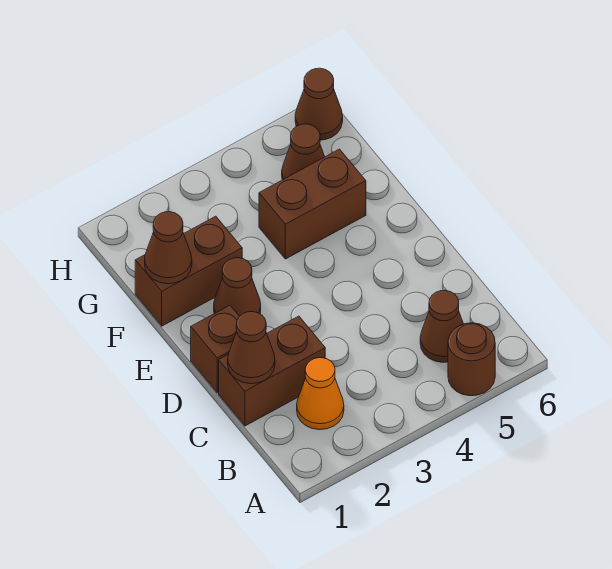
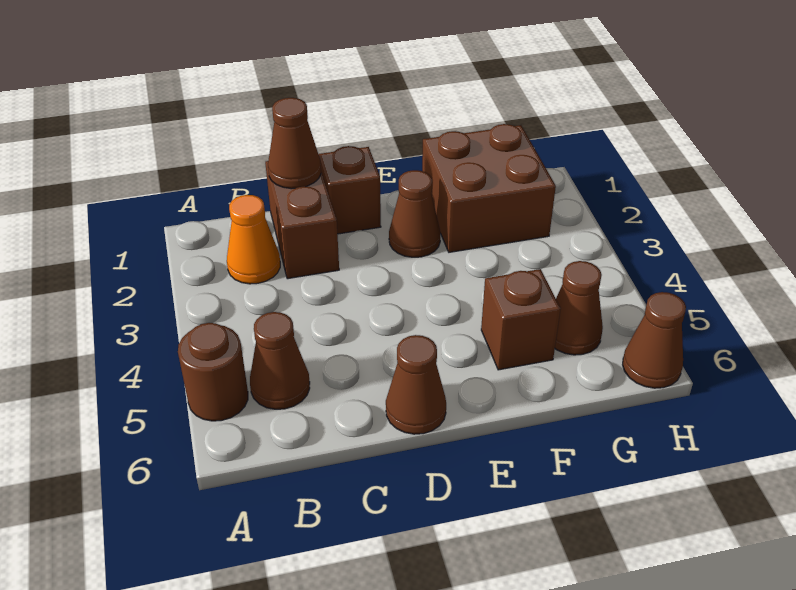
brown 1x2 brick [135,216,242,326] -> brown 2x2 brick [422,124,556,252]
brown 1x1 cone [145,212,192,284] -> brown 1x1 cone moved to [386,335,446,434]
brown 1x2 brick [259,149,366,259] -> brown 1x1 brick [481,269,561,370]

